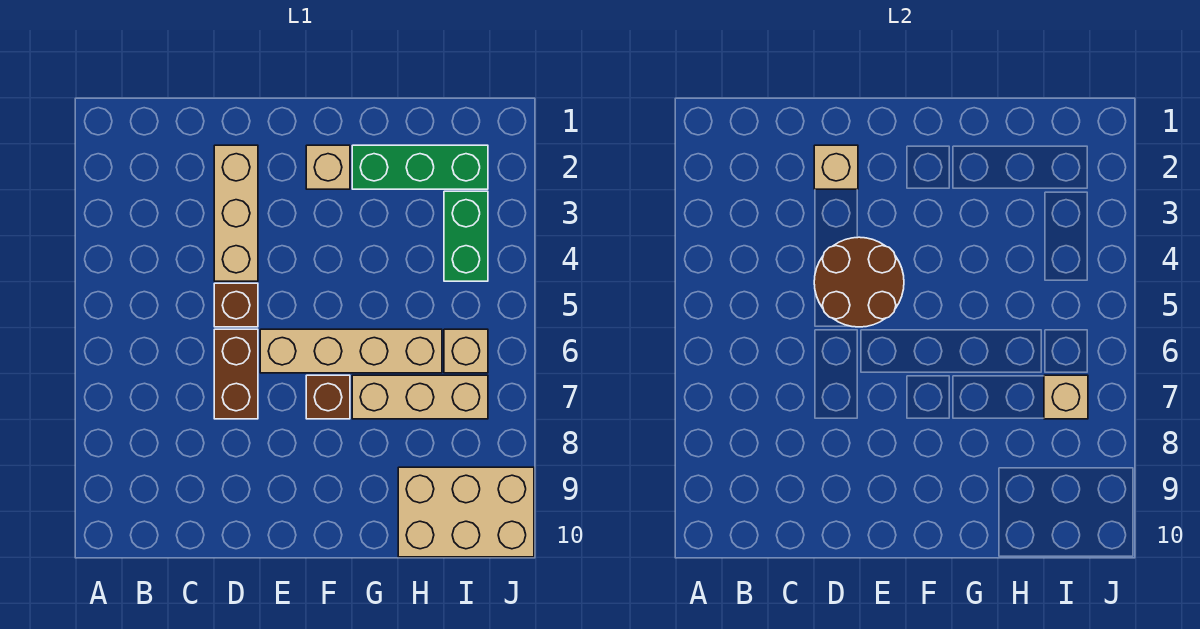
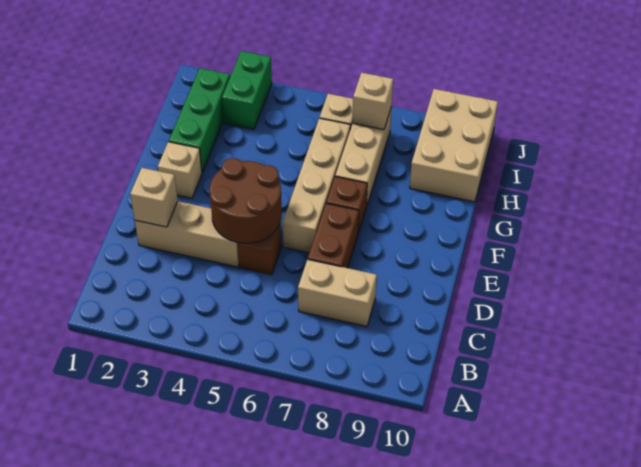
none -> tan 1x2 brick [298,259,377,327]
brown 1x2 brick [214,329,258,419] -> brown 1x2 brick turned to [308,203,359,268]
green 1x2 brick [444,191,488,281] -> green 1x2 brick turned to [222,51,272,129]

